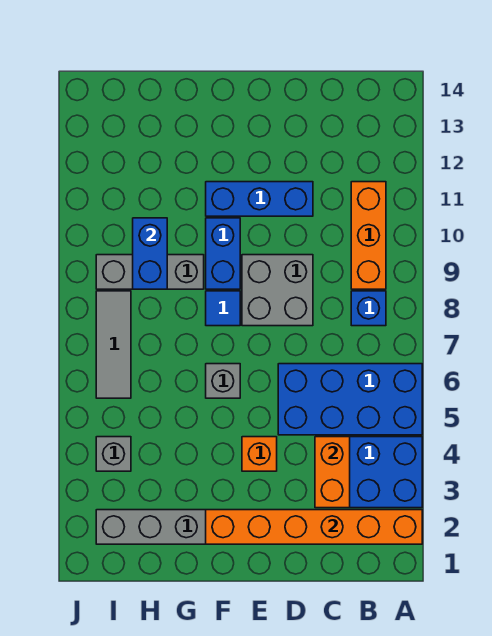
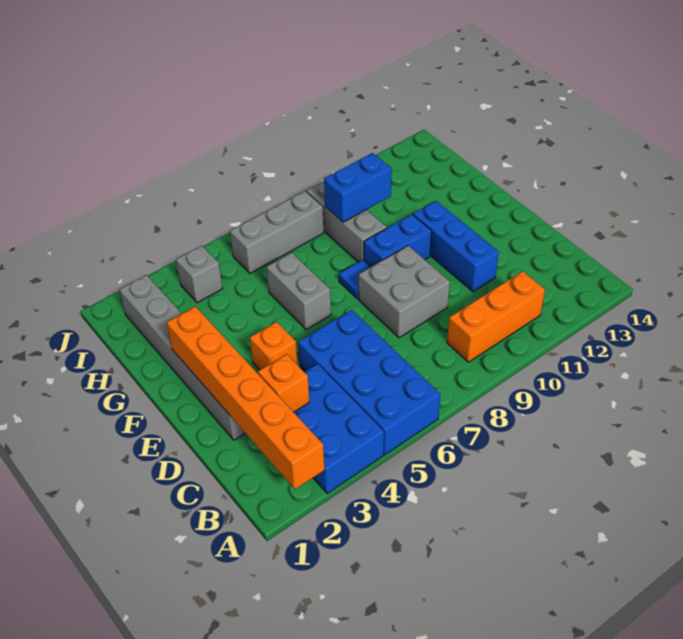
blue 1x1 brick [351,291,386,326] -> none
orange 1x2 brick [315,437,350,508] -> orange 1x1 brick [258,354,309,412]
grey 1x1 brick [206,364,240,398] -> grey 1x2 brick [267,253,331,330]
grey 1x3 tile [96,291,131,398] -> grey 1x3 brick [230,191,324,274]

